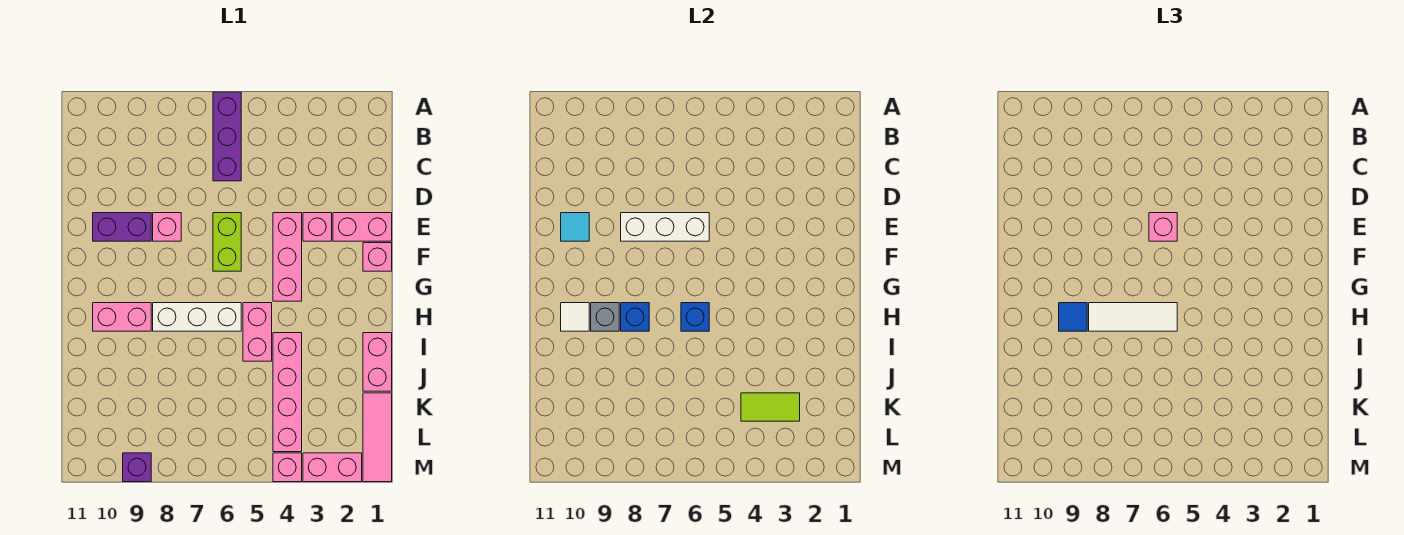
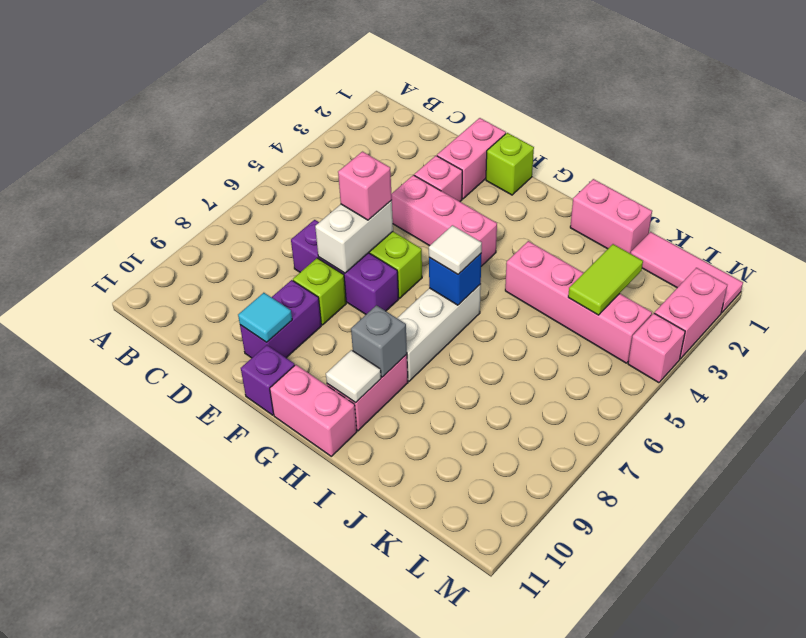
purple 1x3 brick [213,92,241,181] -> purple 1x3 brick moved to [291,220,399,314]
white 1x3 brick [621,213,709,241] -> white 1x2 brick [315,200,393,273]
pink 1x1 brick [153,213,181,241] -> lime 1x1 brick [293,258,346,325]
pink 1x1 brick [363,243,392,271] -> lime 1x1 brick [486,133,534,195]
pink 1x2 brick [243,303,272,361] -> pink 1x2 brick moved to [270,365,357,456]
white 1x3 tile [1089,303,1177,331] -> white 1x1 tile [429,225,482,274]
blue 1x1 brick [621,303,649,331] -> none
blue 1x1 tile [1059,303,1087,331] -> none
purple 1x1 brick [123,453,151,482] -> purple 1x1 brick moved to [241,345,295,415]

